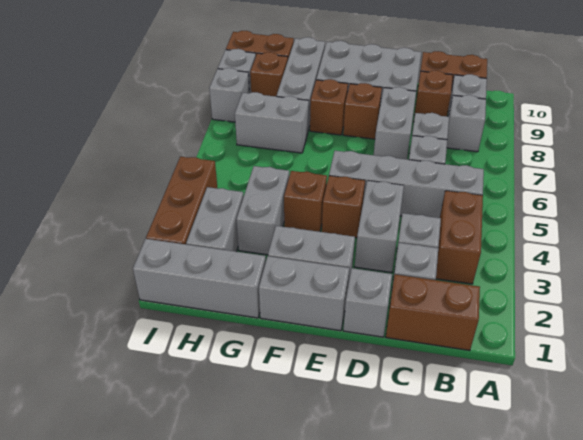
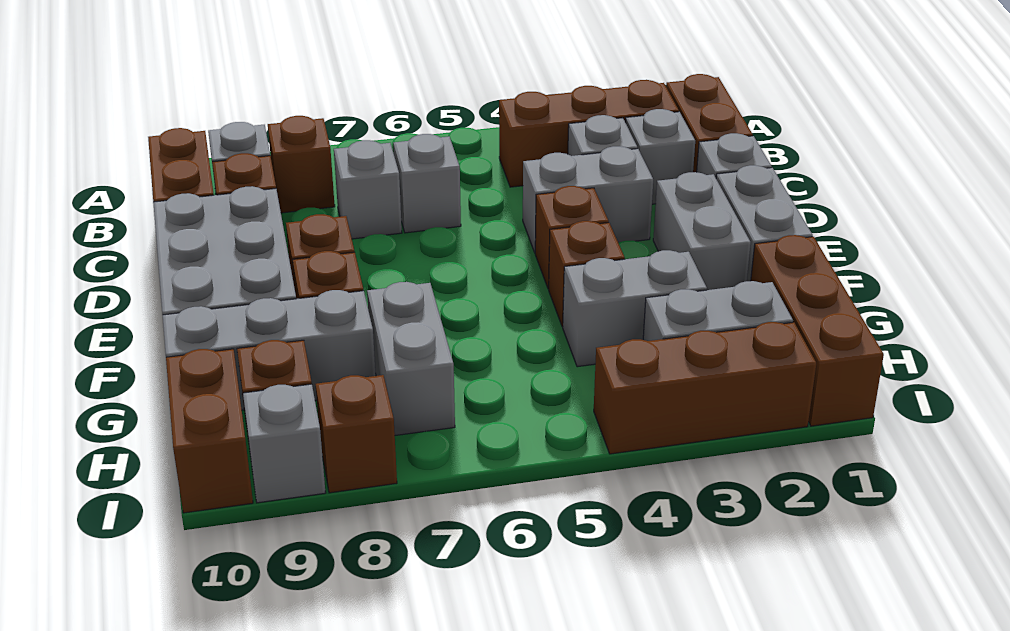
brown 1x2 brick [436,191,483,284] -> brown 1x3 brick [499,80,679,187]
grey 1x4 brick [329,151,484,218] -> none
grey 1x1 brick [447,95,486,152] -> brown 1x1 brick [268,116,335,213]
grey 1x2 brick [374,87,416,159] -> none
grey 1x3 brick [133,239,266,318] -> brown 1x3 brick [751,235,884,426]
grey 1x1 brick [209,68,249,122] -> brown 1x1 brick [316,375,397,493]

